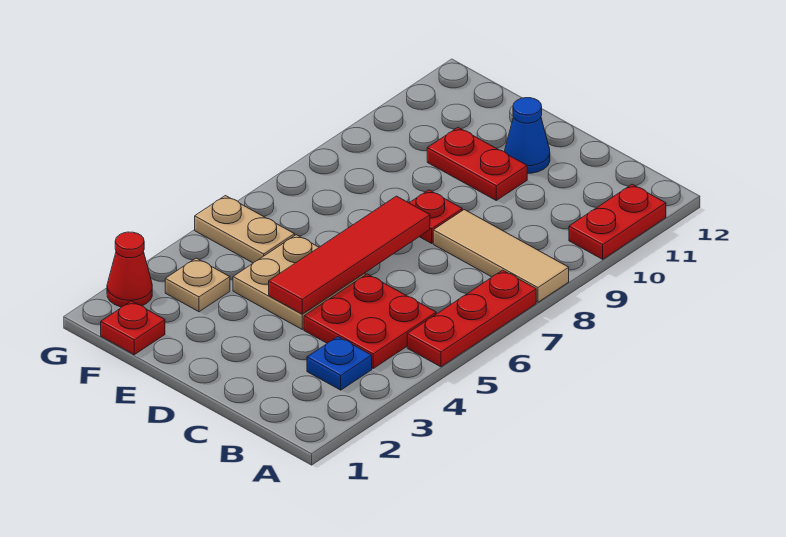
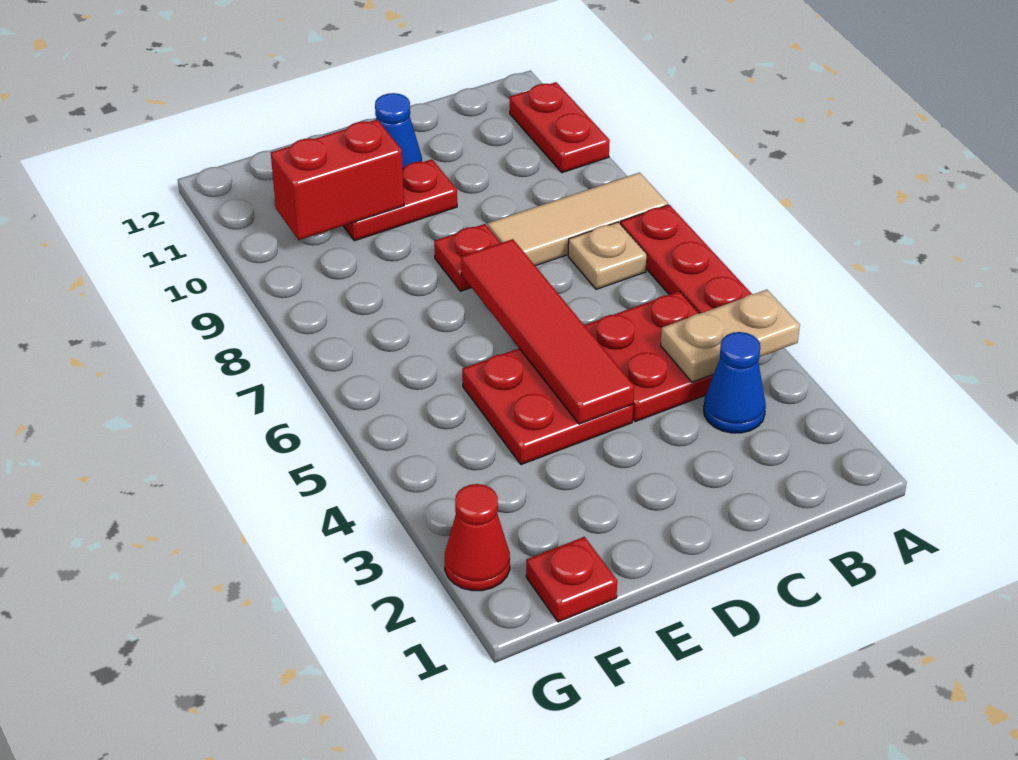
blue 1x1 plate [307,337,372,390] -> blue 1x1 cone [704,332,766,433]
tan 2x2 plate [233,235,365,329] -> red 2x2 plate [462,348,633,465]
none -> red 1x2 brick [271,120,404,240]
tan 1x1 plate [165,258,230,312] -> tan 1x1 plate moved to [568,222,647,290]
tan 1x2 plate [195,196,295,263] -> tan 1x2 plate moved to [661,290,800,382]

